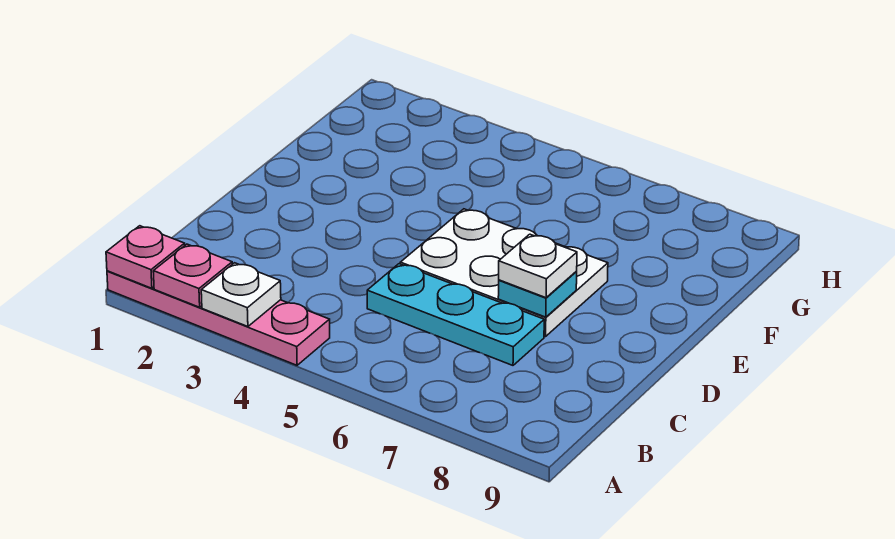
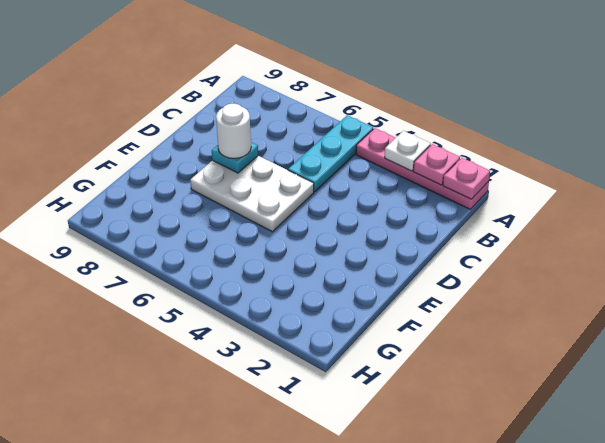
cyan 1x3 plate [367,264,544,365] -> cyan 1x3 plate turned to [288,115,373,192]
white 1x1 plate [499,234,577,298] -> white 1x1 round brick [216,103,251,158]

